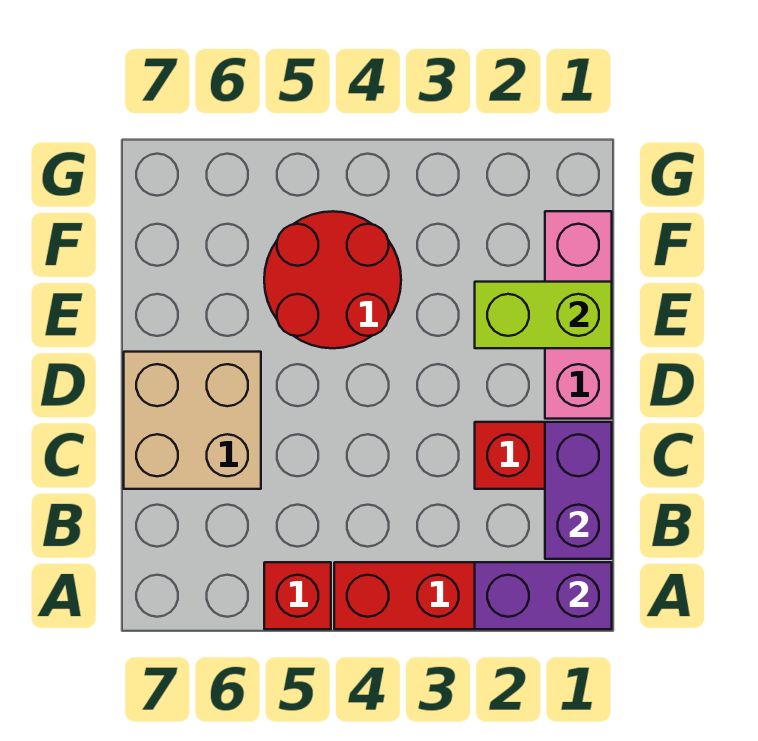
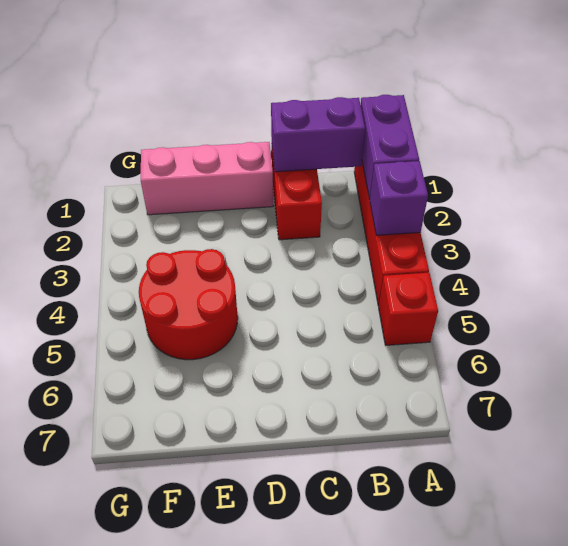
none -> purple 1x1 brick [370,161,428,235]
tan 2x2 brick [124,352,261,489] -> none
lime 1x2 brick [475,282,612,348] -> none

